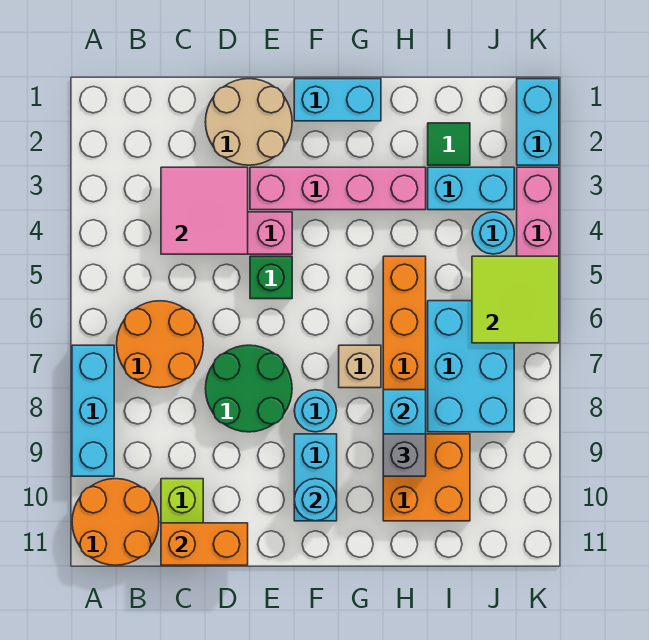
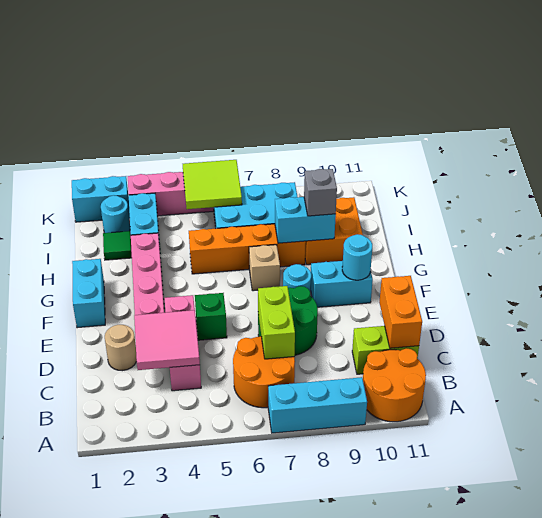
none -> lime 1x2 brick [258,286,295,359]
tan 2x2 round brick [205,79,292,165] -> tan 1x1 round brick [105,325,137,371]
cyan 1x1 round brick [472,212,514,254] -> cyan 1x1 round brick moved to [101,195,130,233]

